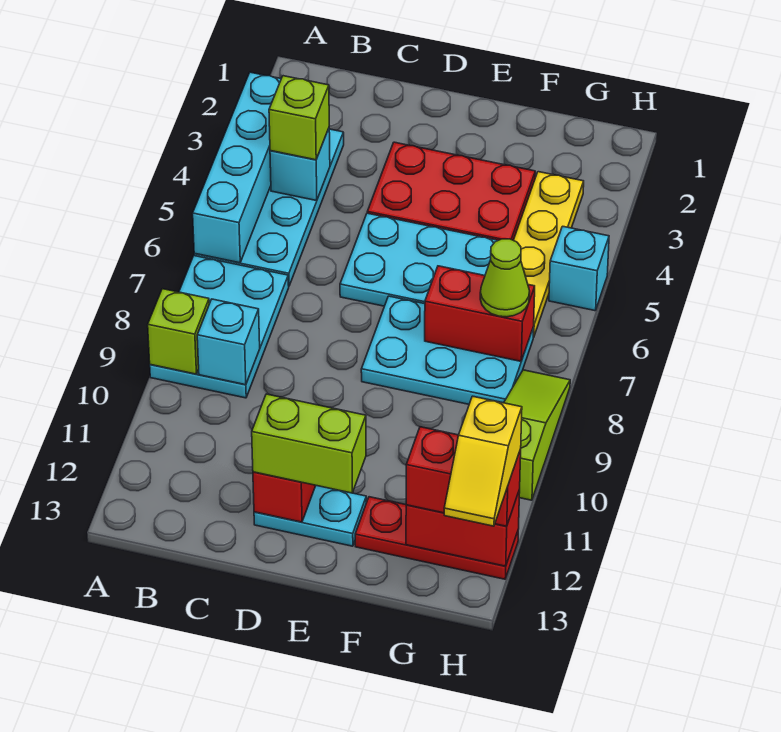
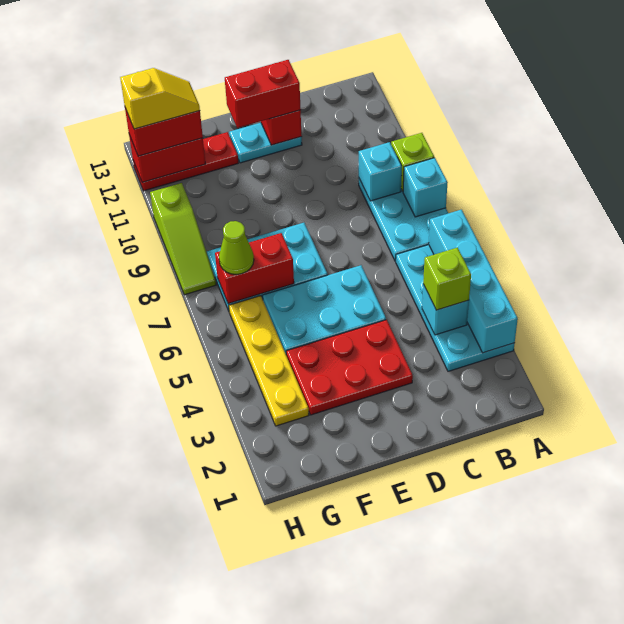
lime 1x2 brick [252,394,366,493] -> red 1x2 brick [225,60,301,128]
cyan 1x1 brick [549,226,609,311] -> cyan 1x1 brick moved to [403,158,448,217]
yellow 1x2 slope [444,396,522,526] -> yellow 1x2 slope turned to [120,68,200,129]

